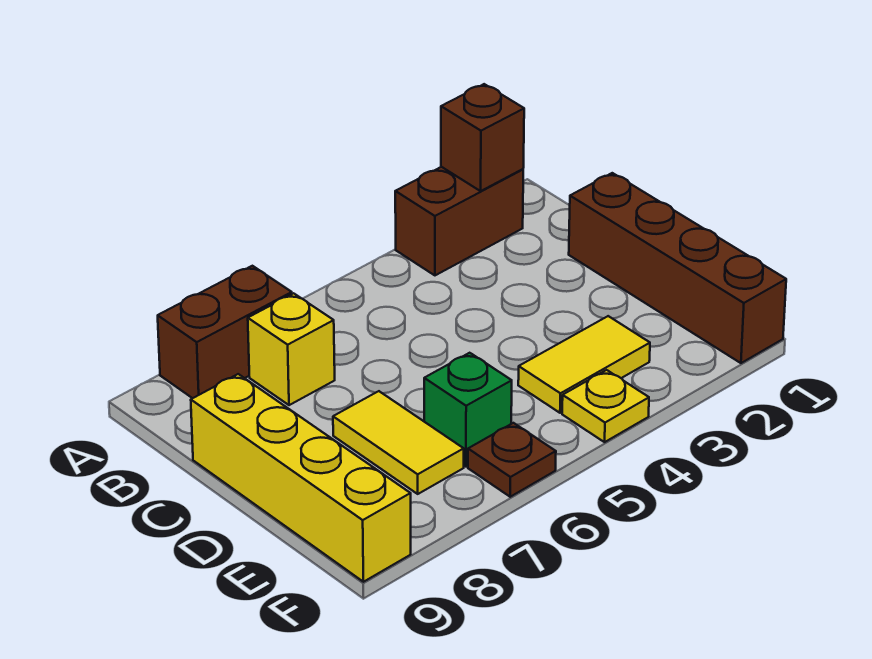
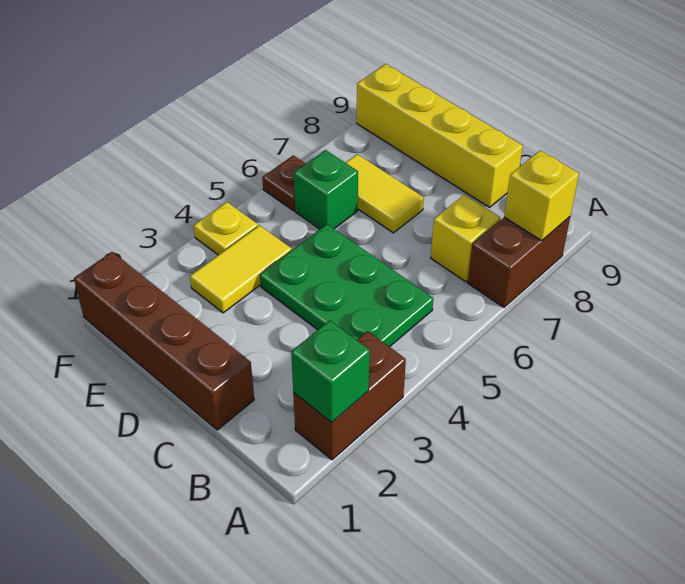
brown 1x1 brick [441,84,524,191] -> green 1x1 brick [291,320,370,423]
none -> yellow 1x1 brick [504,150,579,241]
none -> green 2x3 plate [260,224,433,347]

